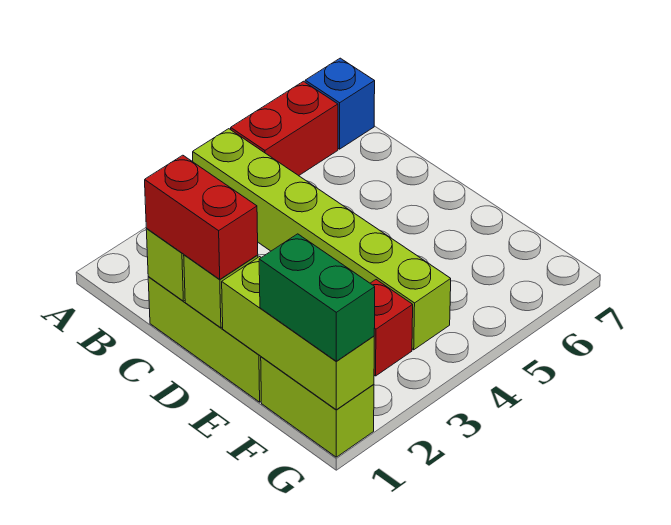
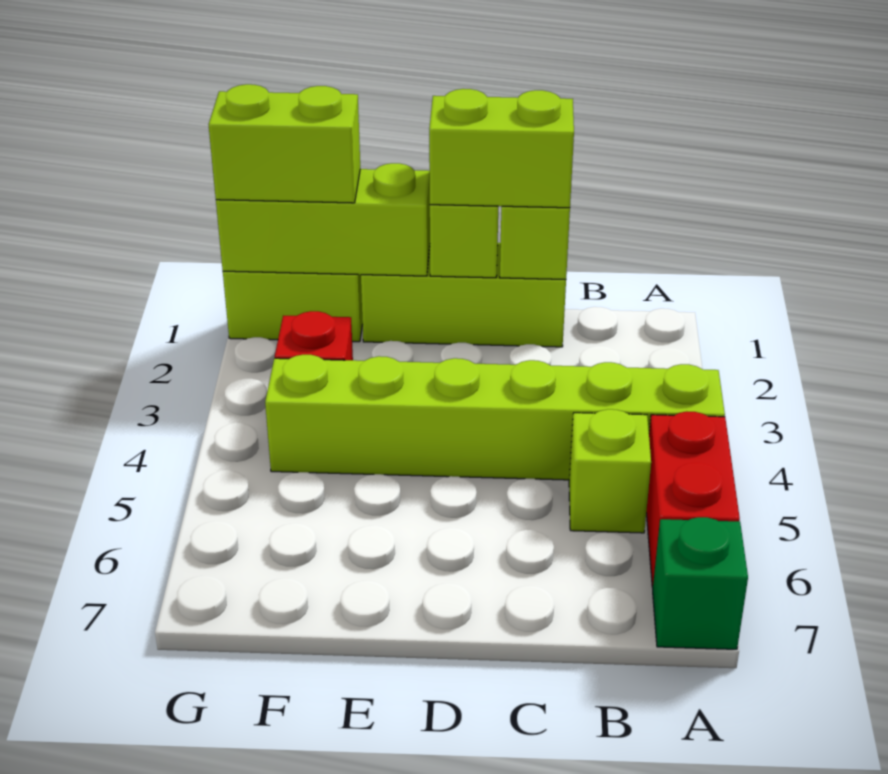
blue 1x1 brick [305,58,375,149] -> green 1x1 brick [653,517,748,649]
none -> lime 1x1 brick [569,409,651,533]
red 1x2 brick [145,155,258,279] -> lime 1x2 brick [429,89,574,208]
green 1x2 brick [259,234,375,361] -> lime 1x2 brick [208,84,360,203]

